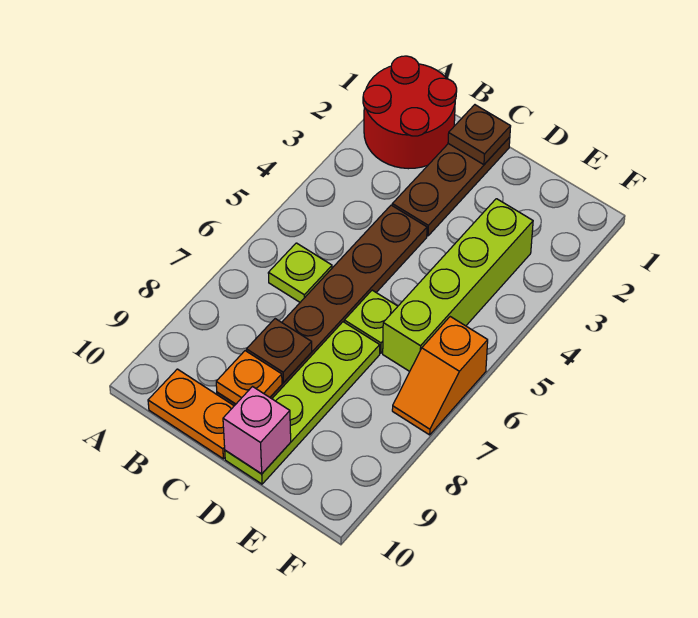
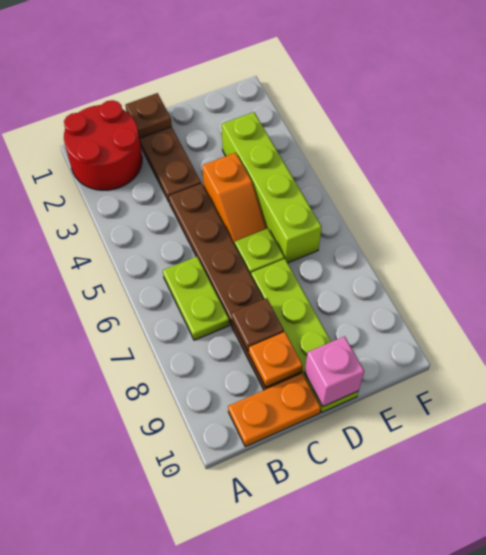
lime 1x1 plate [268,243,332,302] -> lime 1x2 plate [163,257,229,340]
orange 1x2 slope [392,317,488,435] -> orange 1x2 slope moved to [202,153,267,245]

